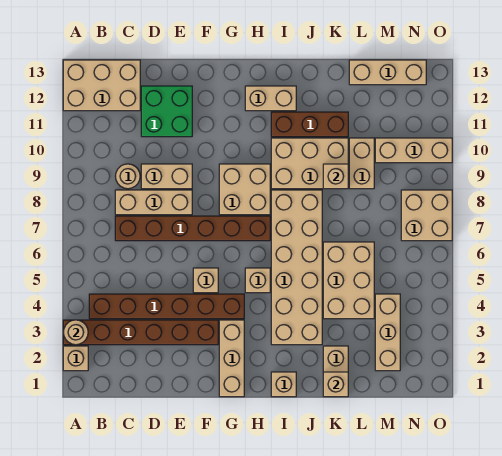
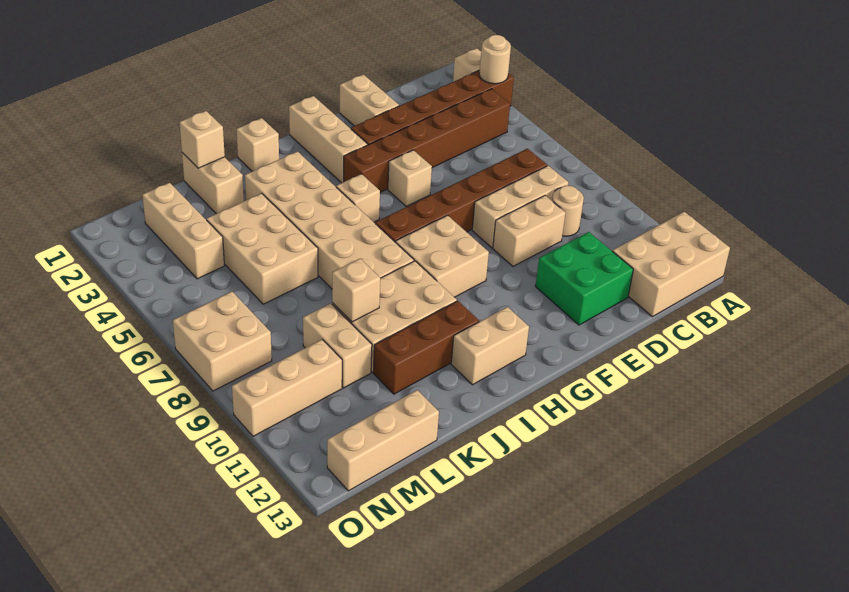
none -> tan 1x2 brick [340,74,399,126]

